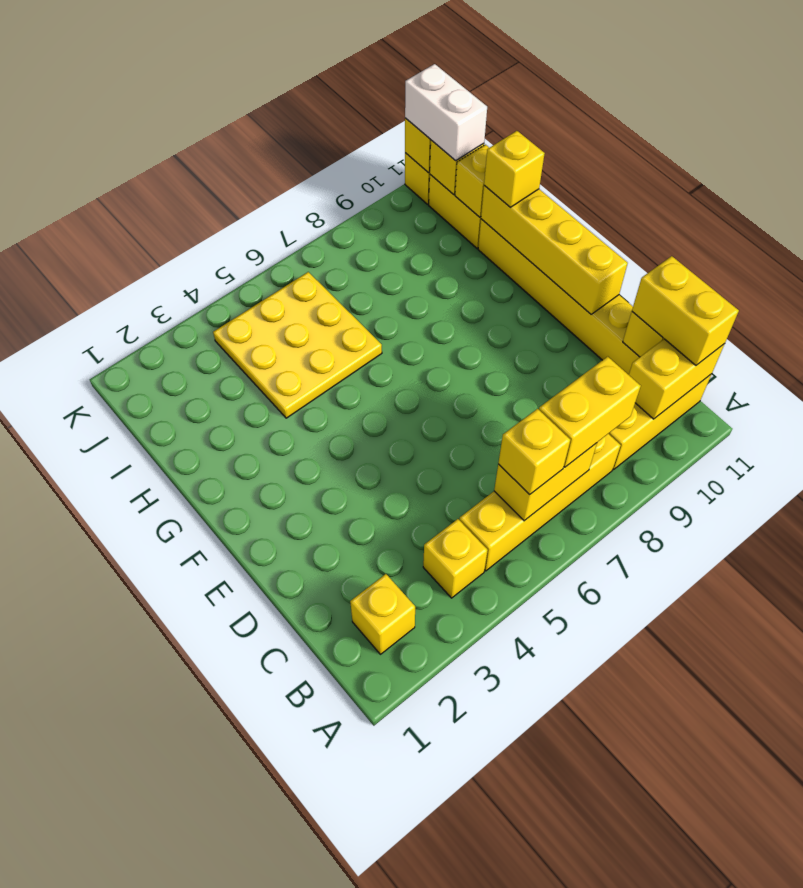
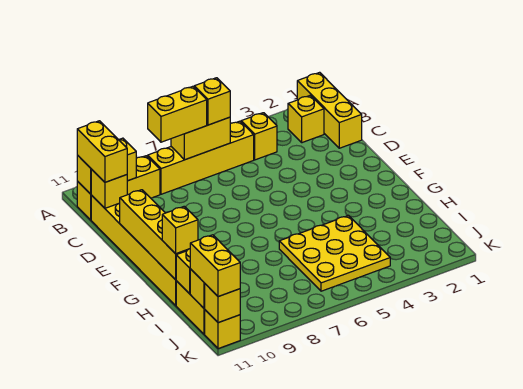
none -> yellow 1x3 brick [297,72,362,148]
white 1x2 brick [405,64,487,161] -> yellow 1x2 brick [190,235,240,297]

